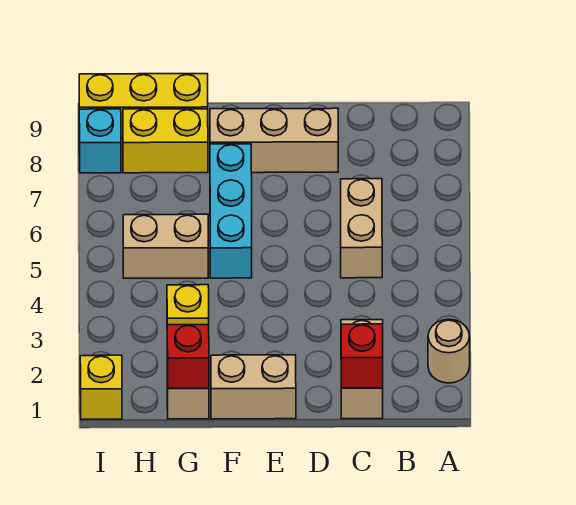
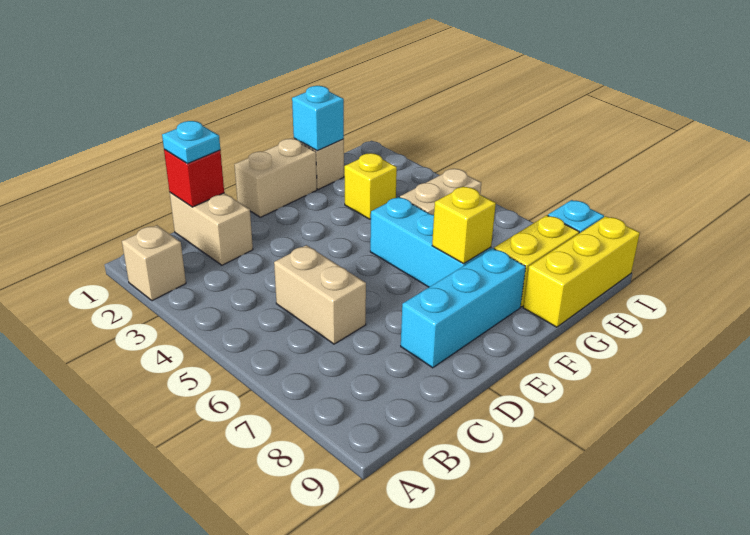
tan 1x1 round brick [428,319,470,383] -> tan 1x1 brick [122,225,186,301]
none -> cyan 1x1 plate [162,121,220,164]
tan 1x3 brick [210,108,338,173] -> cyan 1x3 brick [401,248,526,368]
red 1x1 brick [167,325,209,389] -> cyan 1x1 brick [292,86,344,151]
yellow 1x1 brick [80,355,122,419] -> yellow 1x1 brick moved to [432,186,496,264]

